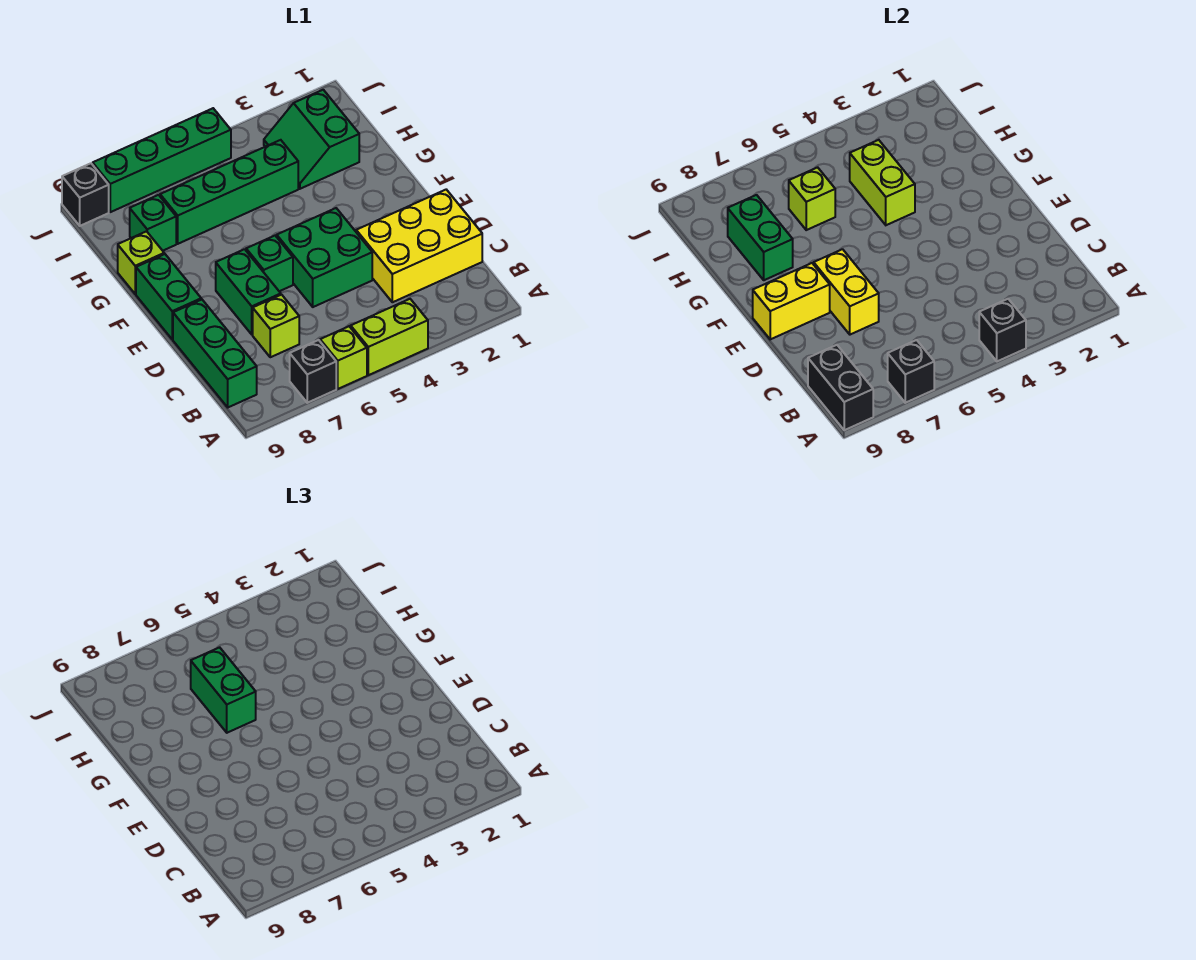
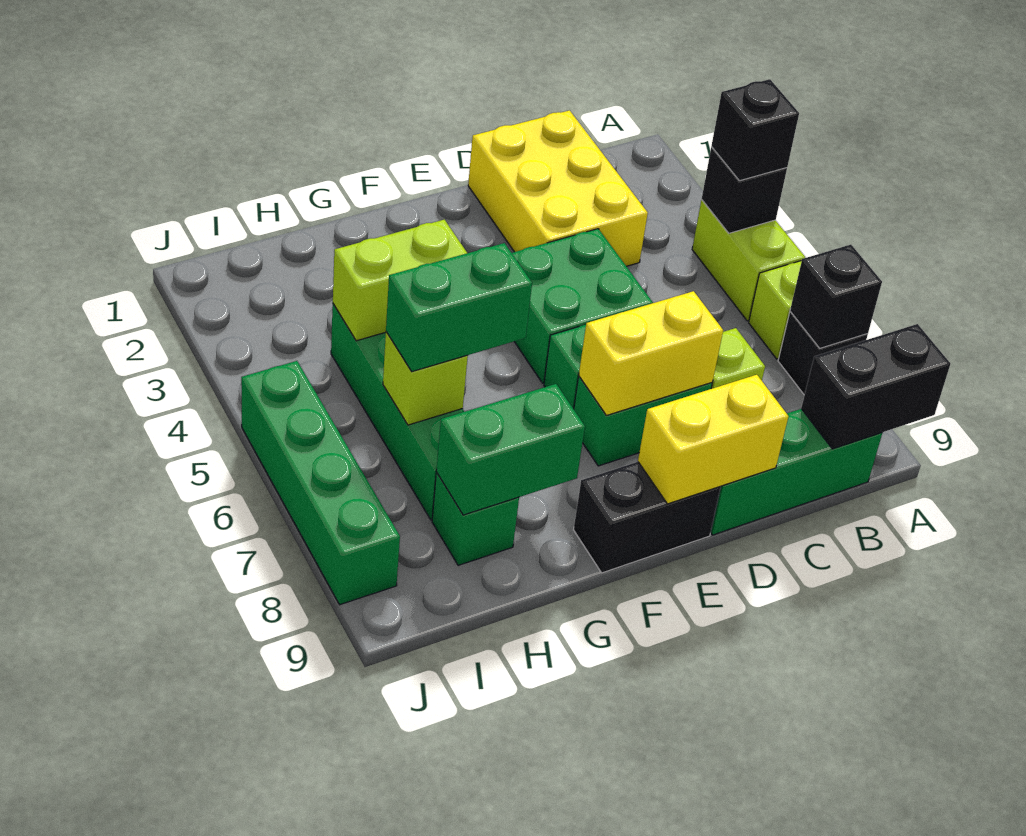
yellow 1x2 brick [753,263,830,339] -> yellow 1x2 brick turned to [638,375,789,504]
green 1x2 brick [136,254,201,339] -> black 1x2 brick [574,462,721,573]
lime 1x1 brick [118,231,164,294] -> none
green 2x2 slope [264,90,359,189] -> none
black 1x1 brick [62,163,109,226] -> black 1x1 brick moved to [711,79,799,181]

